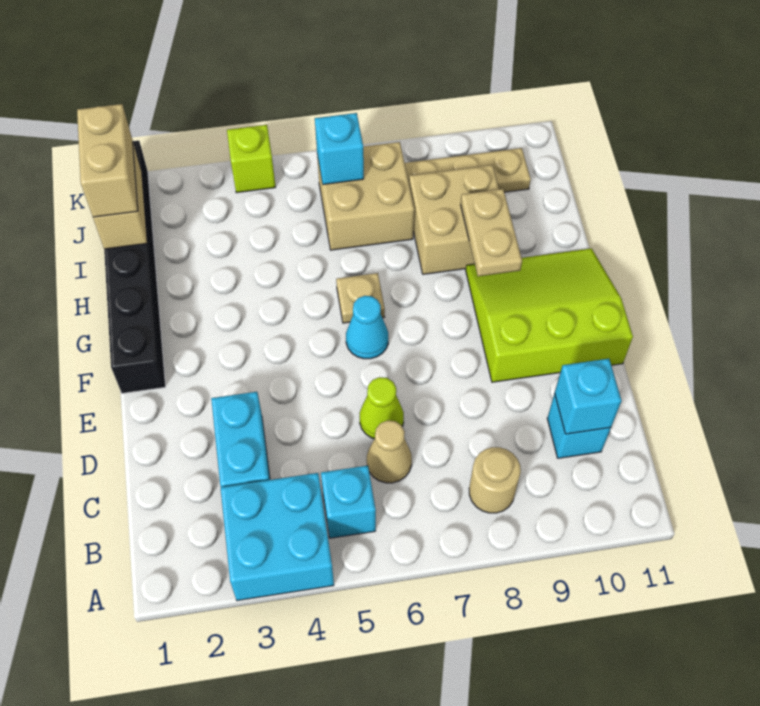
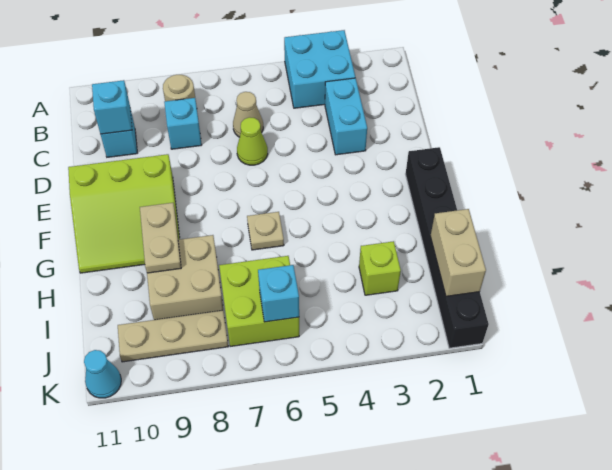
cyan 1x1 brick [321,466,376,538] -> cyan 1x1 brick moved to [164,98,202,149]
cyan 1x1 cone [346,296,389,359] -> cyan 1x1 cone moved to [84,350,121,398]
tan 1x2 brick [77,104,138,217] -> none
tan 2x2 brick [317,142,414,250] -> lime 2x2 brick [219,256,299,347]
lime 1x1 brick [227,125,276,193] -> lime 1x1 brick moved to [359,241,401,295]

